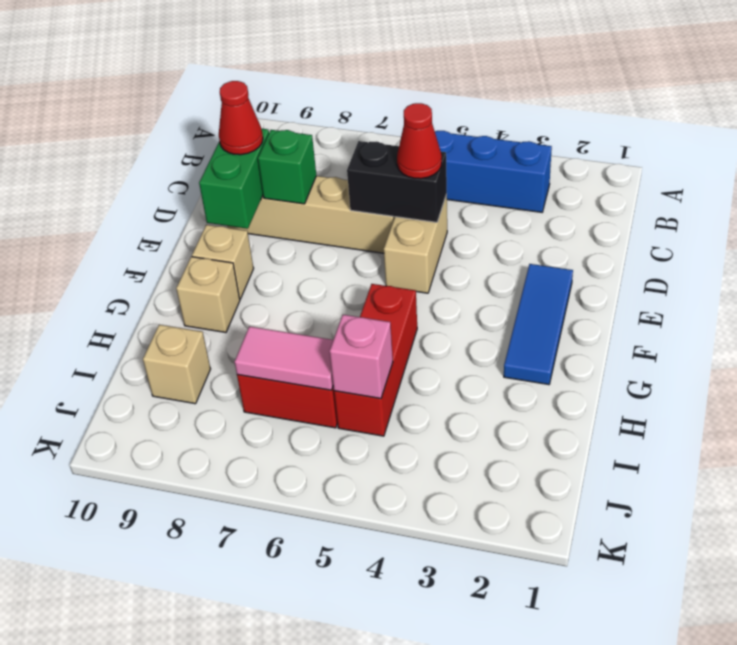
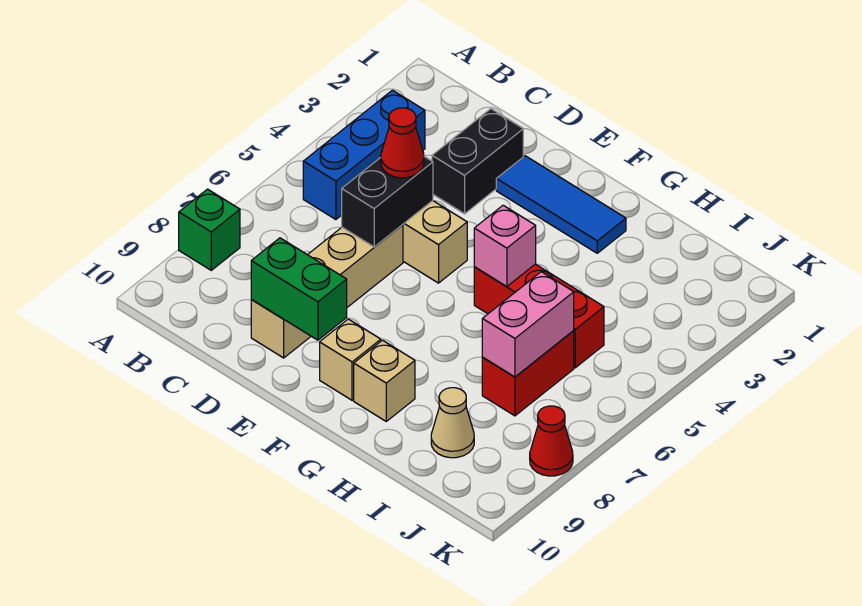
none -> black 1x2 brick [432,109,523,214]
green 1x1 brick [258,130,316,204] -> green 1x1 brick moved to [179,189,240,270]
red 1x1 cone [219,81,263,155] -> red 1x1 cone moved to [530,406,573,476]
pink 1x1 brick [330,315,393,399] -> pink 1x1 brick moved to [474,205,536,286]
pink 1x2 tile [235,326,333,390] -> pink 1x2 brick [482,272,574,377]
tan 1x1 brick [143,325,210,404] -> tan 1x1 cone [431,388,474,458]

